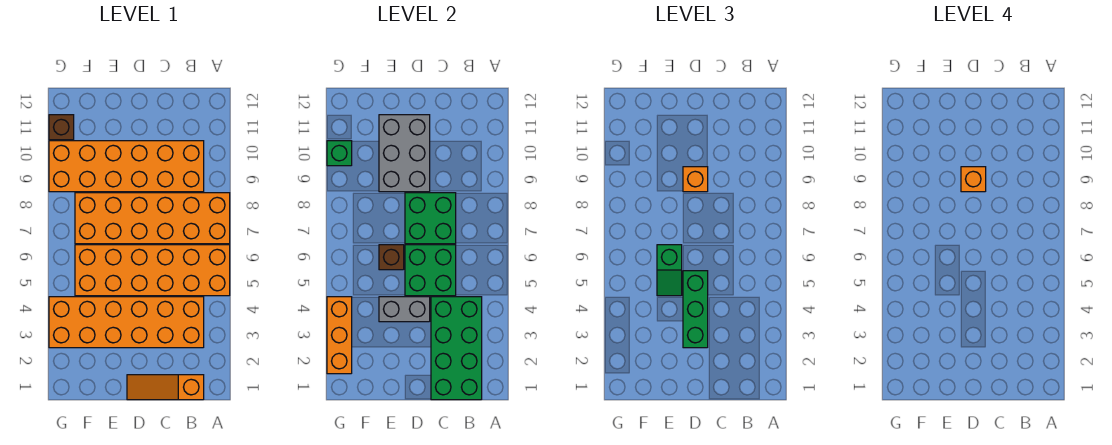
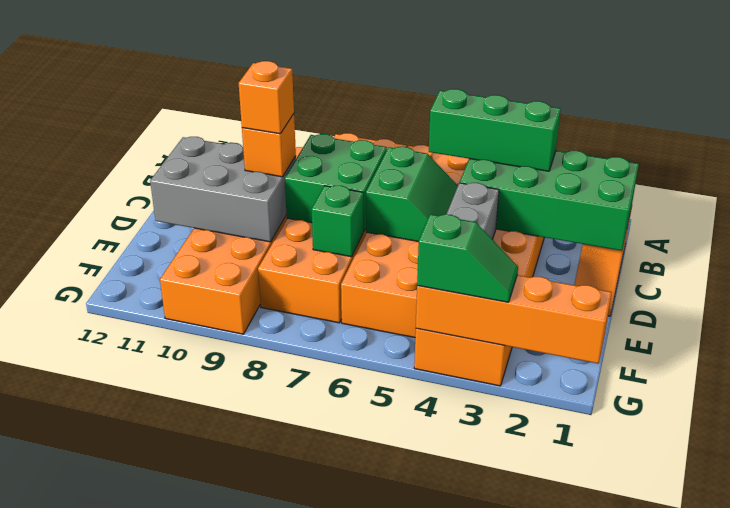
green 2x2 brick [405,245,456,296] -> green 2x2 slope [366,147,458,242]
green 1x3 brick [683,271,708,348] -> green 1x3 brick moved to [429,89,561,171]
green 1x2 slope [657,245,682,296] -> green 1x2 slope moved to [417,214,518,302]
brown 1x1 brick [379,245,404,270] -> none
orange 1x3 brick [327,297,352,374] -> orange 1x4 brick [416,275,612,364]
green 1x1 brick [327,141,352,166] -> green 1x1 brick moved to [312,186,363,257]
brown 1x1 brick [49,115,74,140] -> none

